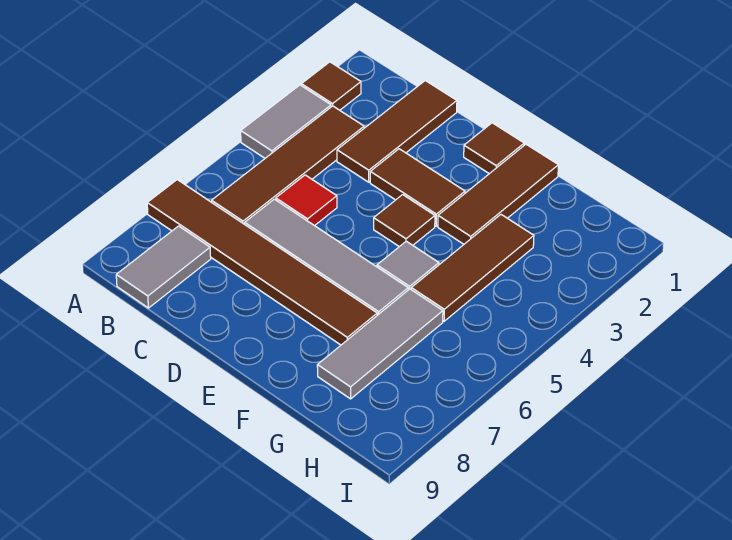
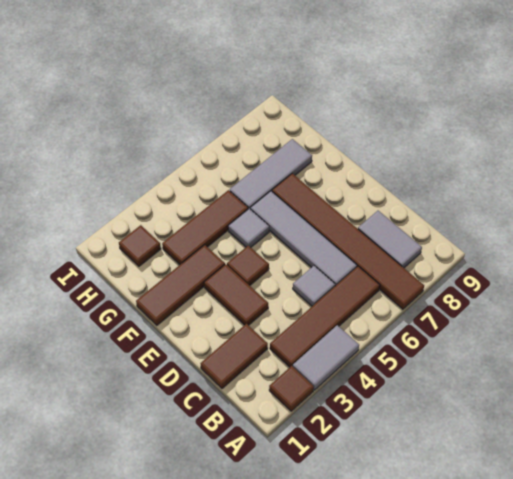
grey 1x2 tile [116,226,211,308] -> grey 1x2 tile turned to [358,211,422,268]
brown 1x3 tile [337,81,457,182] -> brown 1x2 tile [201,324,268,388]
red 1x1 tile [276,175,337,226] -> grey 1x1 tile [293,266,335,306]
brown 1x1 tile [464,123,524,174] -> brown 1x1 tile moved to [119,225,161,266]

